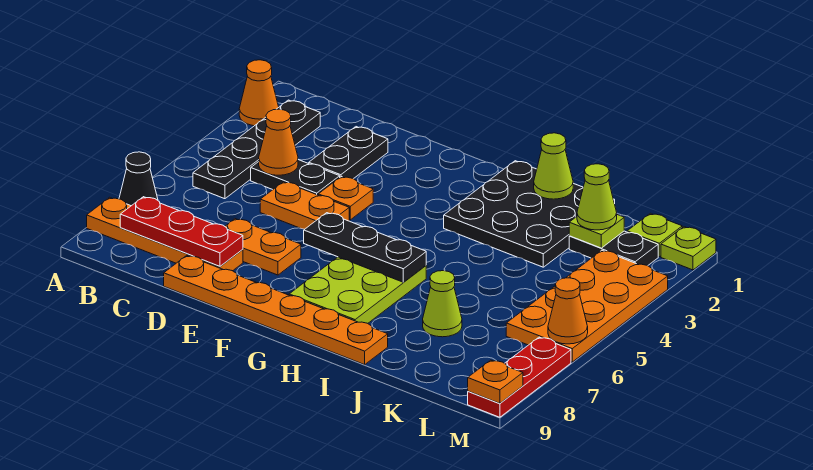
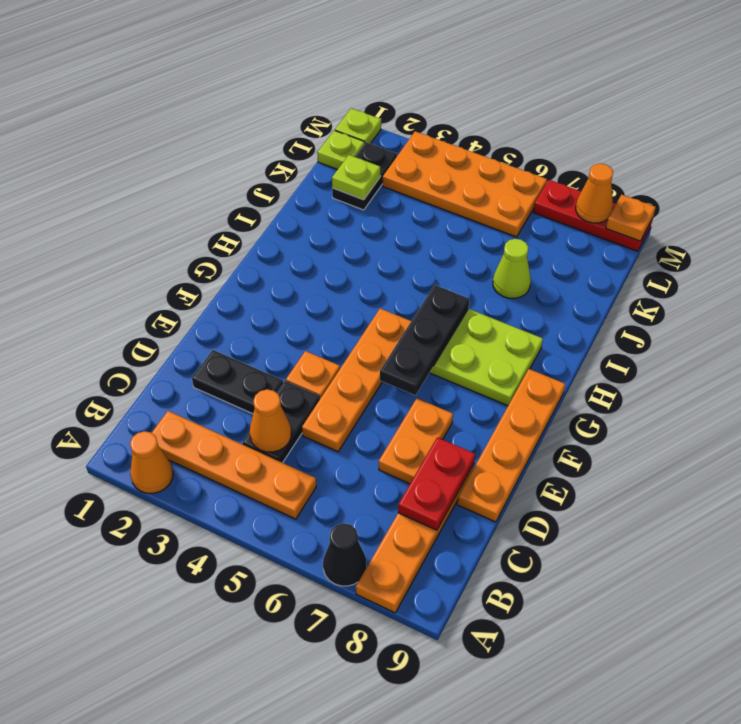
black 1x4 plate [193,100,320,199] -> orange 1x4 plate [152,411,316,519]
red 1x3 plate [120,197,243,266] -> red 1x2 plate [398,437,475,530]
orange 1x2 plate [260,182,349,229] -> orange 1x4 plate [302,308,411,452]
orange 1x6 plate [164,256,388,365] -> orange 1x4 plate [457,369,565,522]
black 3x3 plate [444,161,615,267] -> none
lime 1x1 cone [534,133,573,199] -> none
lime 1x1 cone [577,164,617,230] -> none
orange 1x1 cone [548,278,588,344] -> orange 1x1 cone moved to [576,164,613,223]

